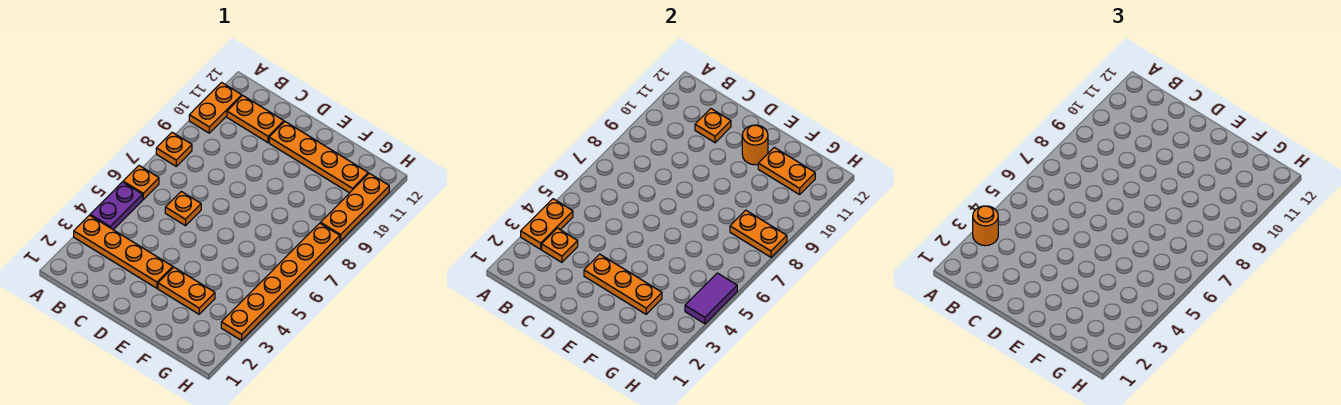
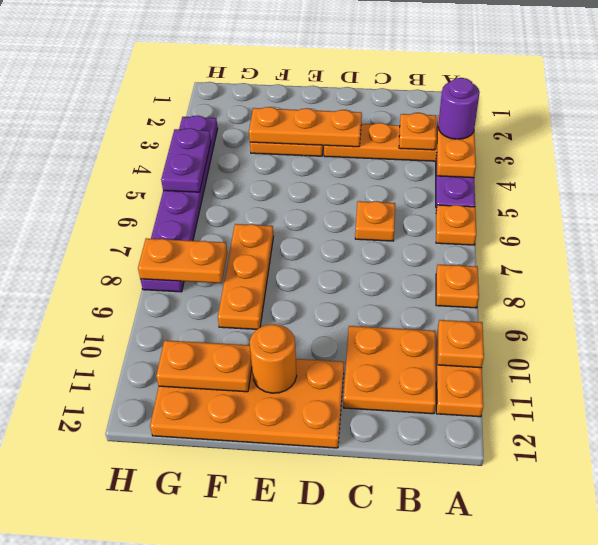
orange 1x1 round brick [973,206,998,246] -> purple 1x1 round brick [438,78,480,139]
orange 1x2 plate [227,95,284,143] -> orange 2x2 plate [343,326,436,414]
orange 1x1 plate [695,109,731,143] -> orange 1x1 plate moved to [438,320,484,368]
orange 1x4 plate [269,122,368,193] -> orange 2x4 plate [150,359,344,448]
orange 1x6 plate [221,223,340,340] -> purple 1x6 plate [140,115,218,292]
purple 1x2 tile [685,273,737,324] -> purple 1x2 plate [161,128,211,192]
orange 1x3 plate [321,173,389,241] -> orange 1x3 plate moved to [218,224,273,329]

